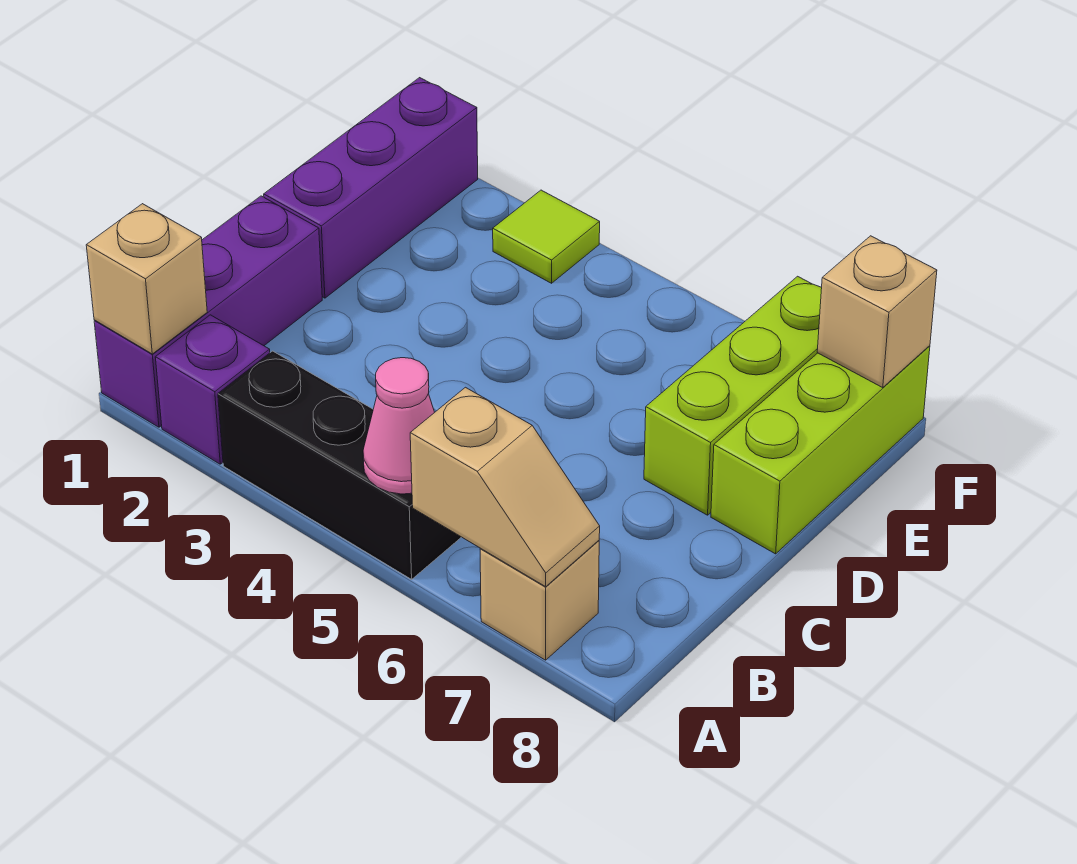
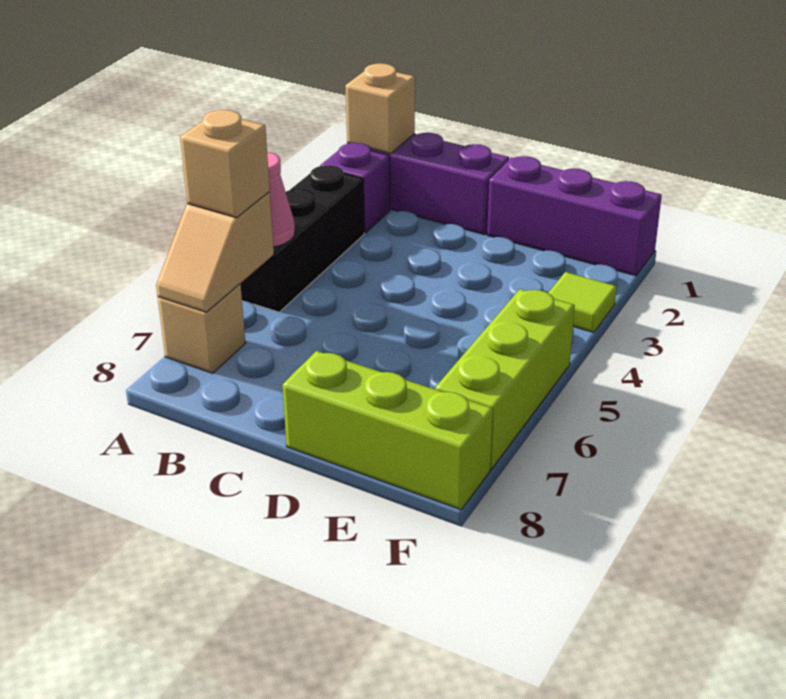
lime 1x3 brick [644,276,822,515] -> lime 1x3 brick turned to [435,289,575,469]
tan 1x1 brick [817,236,937,388] -> tan 1x1 brick moved to [180,110,270,218]

